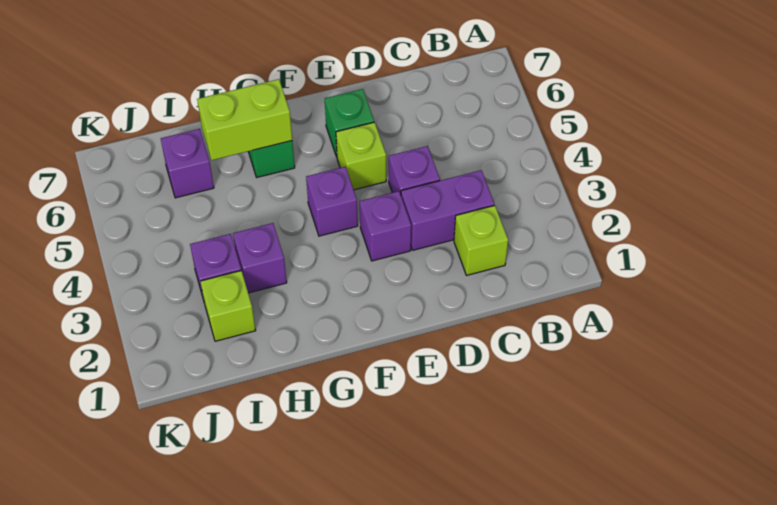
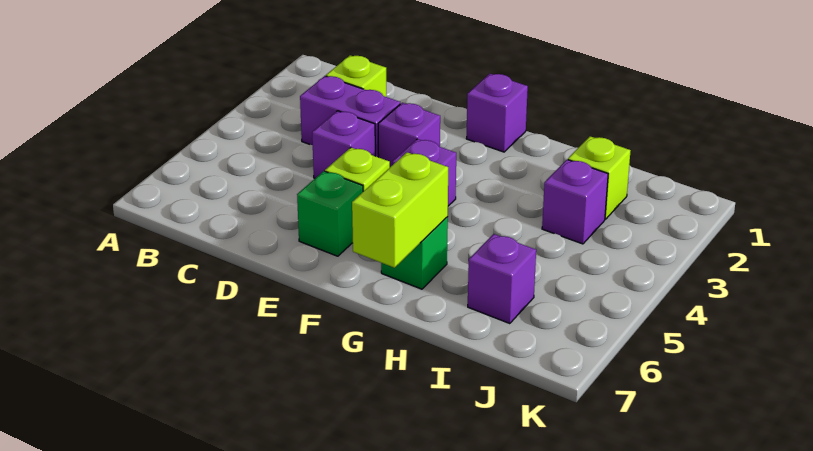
lime 1x2 brick [197,79,292,160] -> lime 1x2 brick turned to [352,152,448,268]
purple 1x1 brick [233,223,287,293] -> purple 1x1 brick moved to [466,74,528,152]

